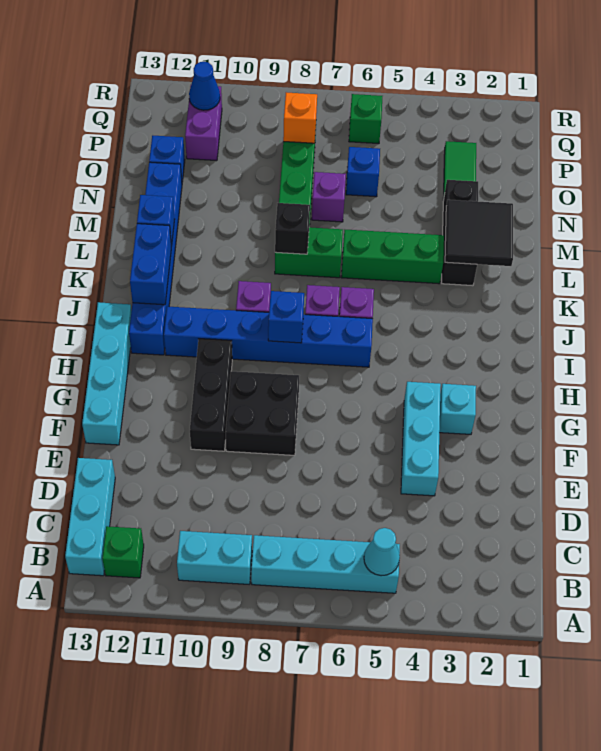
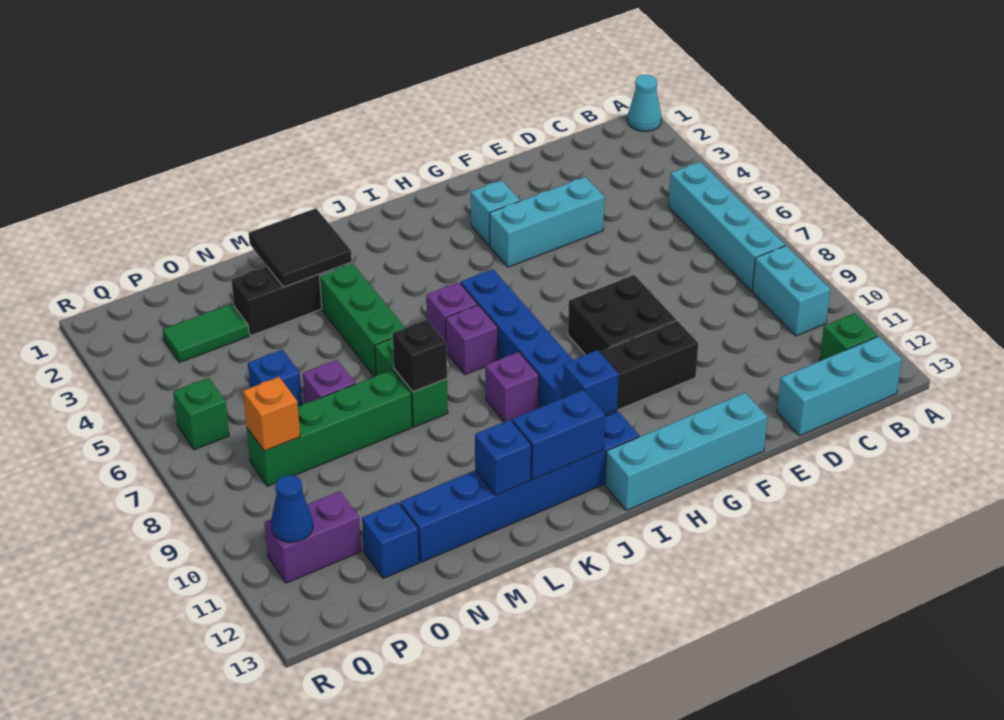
cyan 1x1 cone [364,528,400,576] -> cyan 1x1 cone moved to [628,75,662,131]
blue 1x1 brick [268,291,304,343] -> blue 1x1 brick moved to [563,350,619,414]

